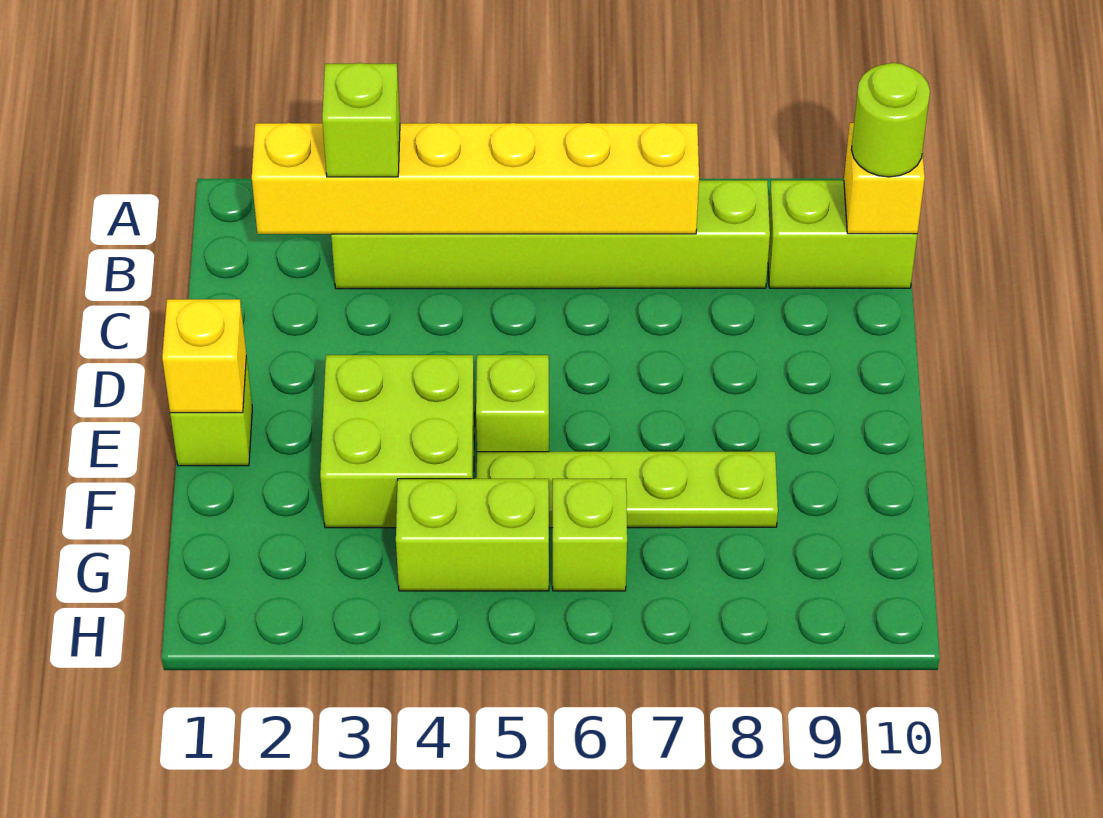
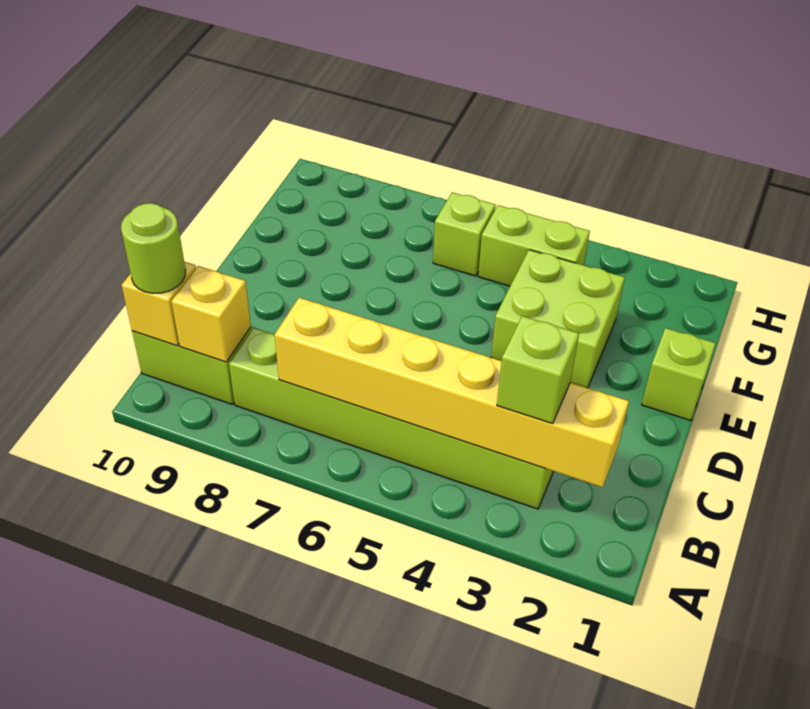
yellow 1x1 brick [162,299,246,413] -> yellow 1x1 brick moved to [171,266,251,362]
lime 1x1 brick [476,355,549,452] -> none
lime 1x4 plate [477,452,778,528] -> none

